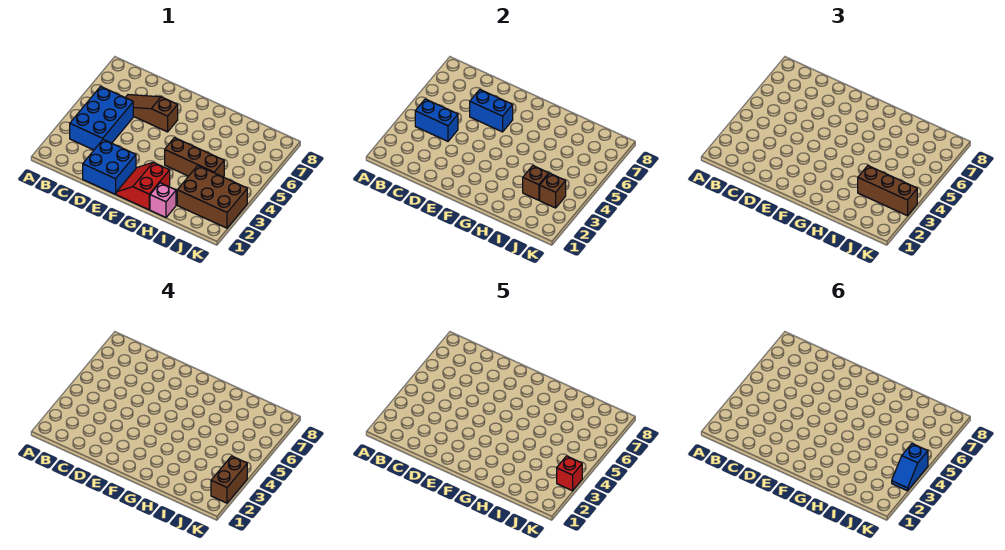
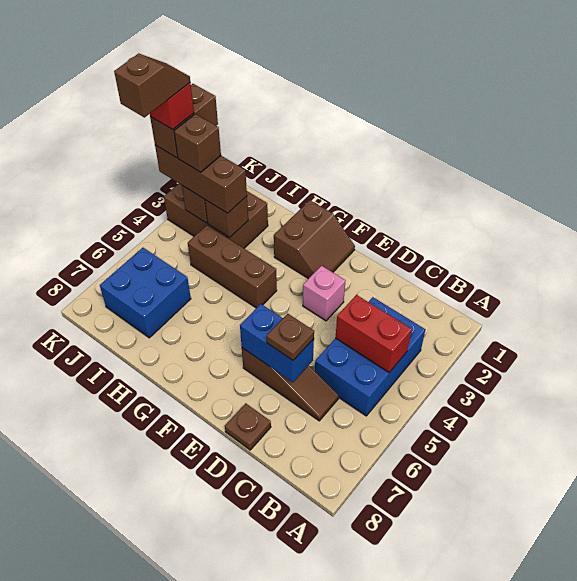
blue 1x2 brick [415,99,458,141] -> red 1x2 brick [335,295,412,372]
blue 2x2 brick [83,140,136,194] -> blue 2x2 brick moved to [100,248,191,338]
none -> brown 1x1 plate [267,314,314,360]
none -> brown 1x1 plate [225,403,271,450]
red 2x2 slope [116,162,170,210] -> brown 2x2 slope [274,200,355,279]
pink 1x1 brick [150,183,176,217] -> pink 1x1 brick moved to [303,266,345,321]
none -> brown 1x1 brick [174,114,221,172]
blue 1x2 slope [892,444,928,491] -> brown 1x2 slope [114,53,190,117]

